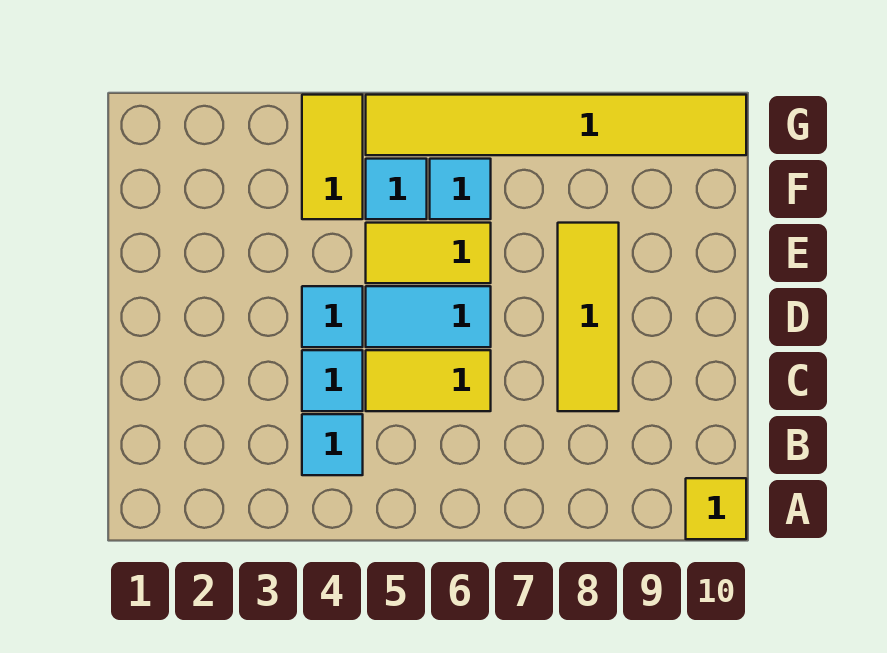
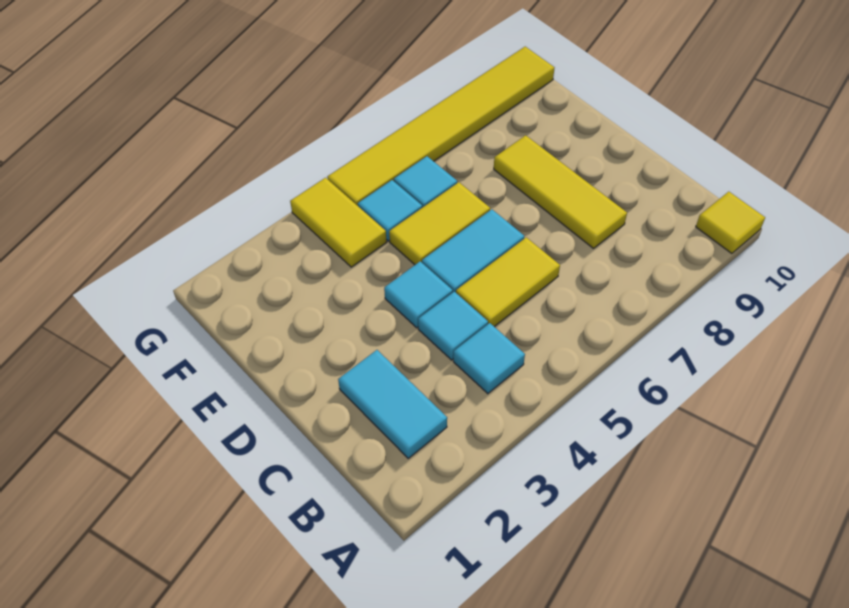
none -> cyan 1x2 tile [338,350,447,458]

